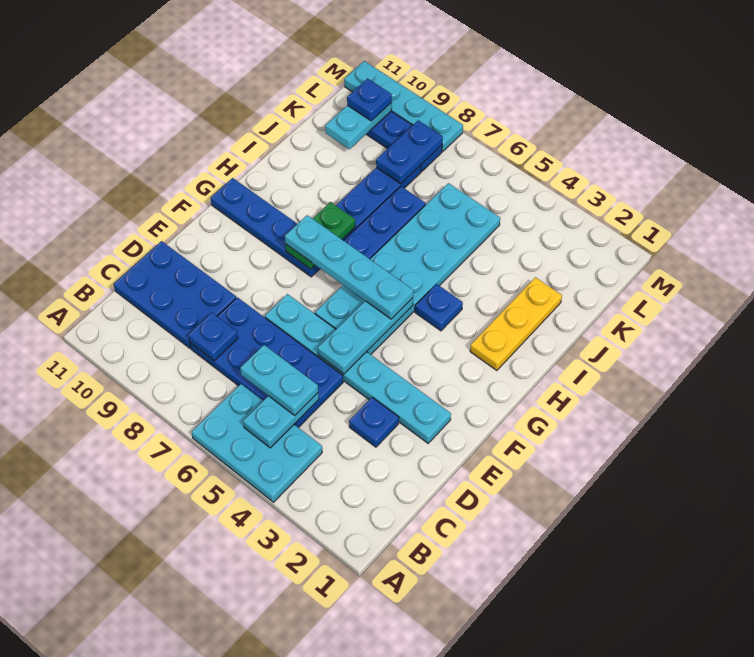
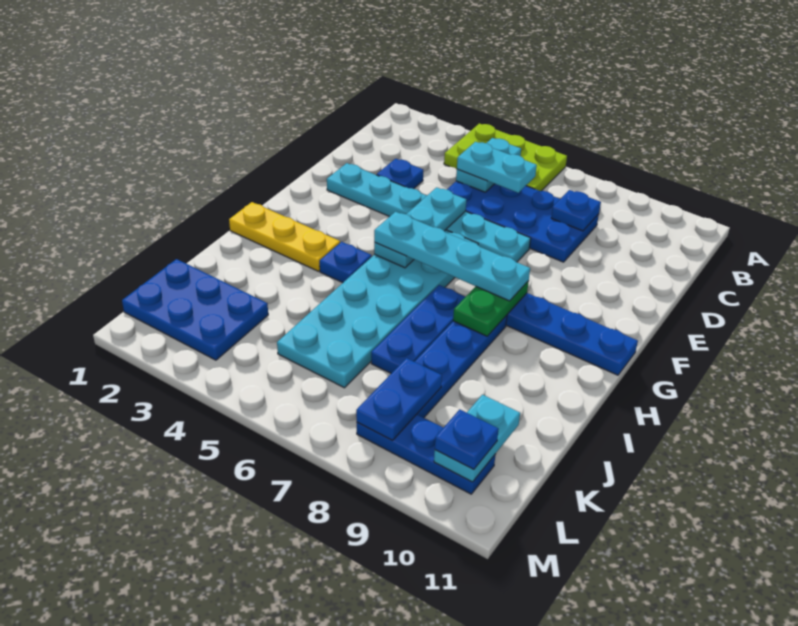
cyan 2x3 plate [192,384,322,502] -> lime 2x3 plate [444,124,567,191]
blue 2x3 plate [114,241,236,348] -> blue 2x3 plate moved to [122,259,268,360]
yellow 1x3 plate [470,277,562,371] -> yellow 1x3 plate turned to [229,202,340,271]
cyan 1x4 plate [344,61,463,151] -> none

